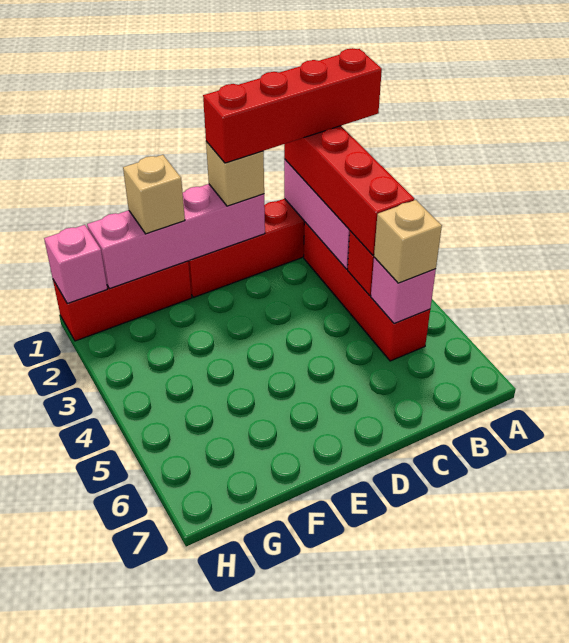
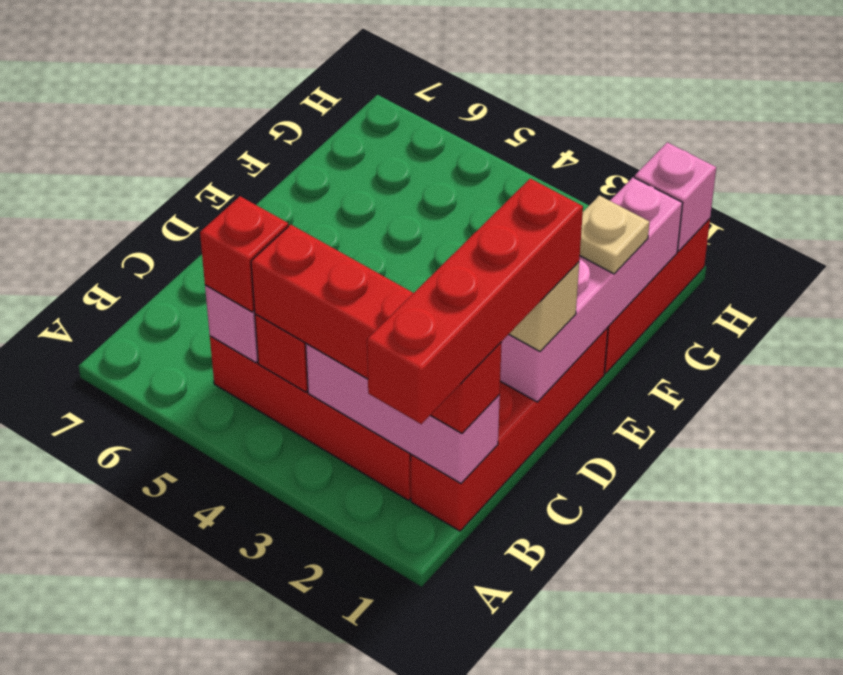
tan 1x1 brick [374,200,442,283] -> red 1x1 brick [200,196,288,312]
tan 1x1 brick [123,155,185,234] -> tan 1x1 plate [580,195,649,274]

